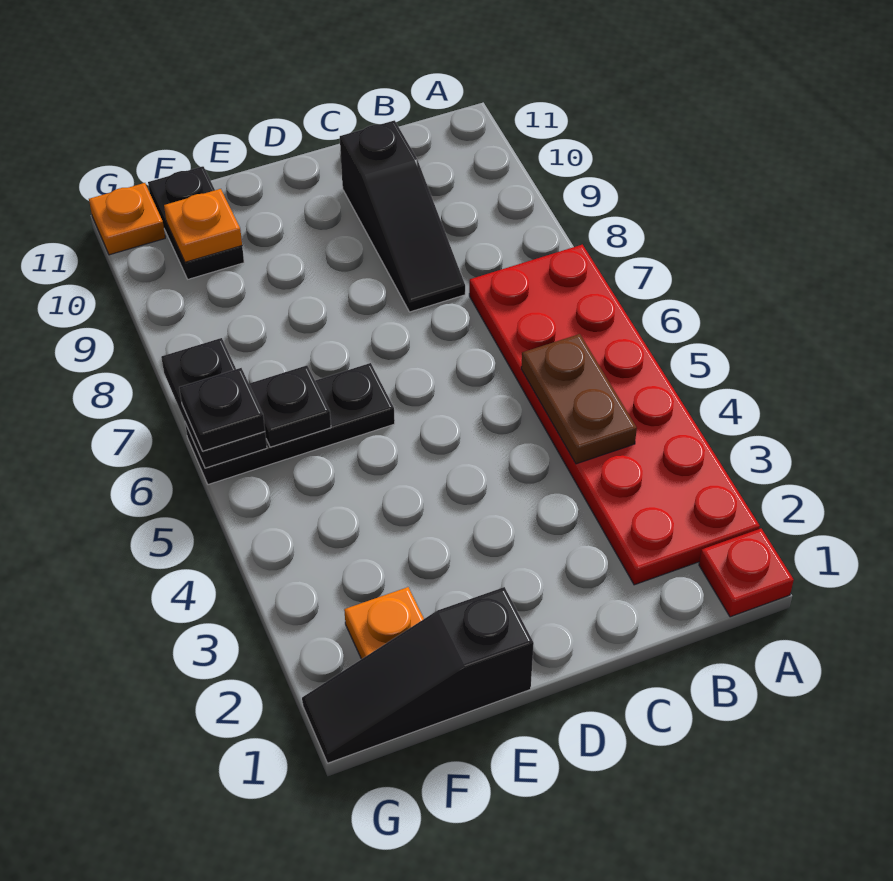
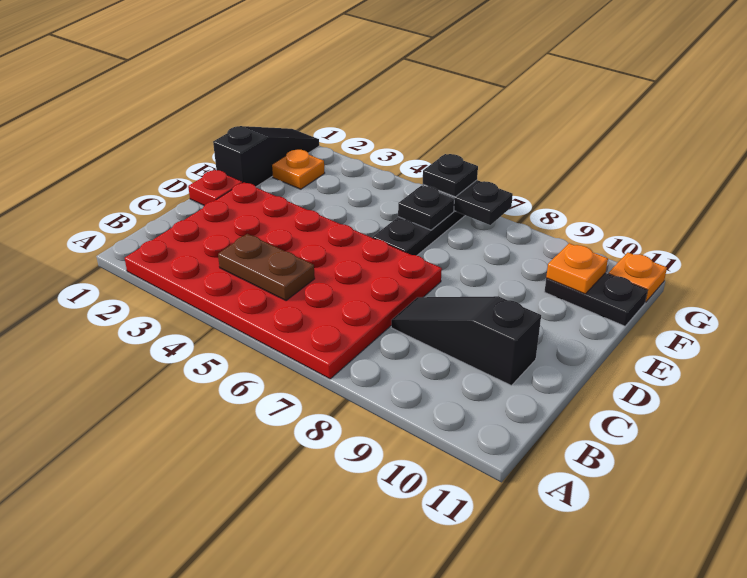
red 1x1 plate [699,529,794,617] -> red 1x1 plate moved to [188,170,243,205]
red 2x6 plate [469,245,760,585] -> red 4x6 plate [125,183,442,379]

